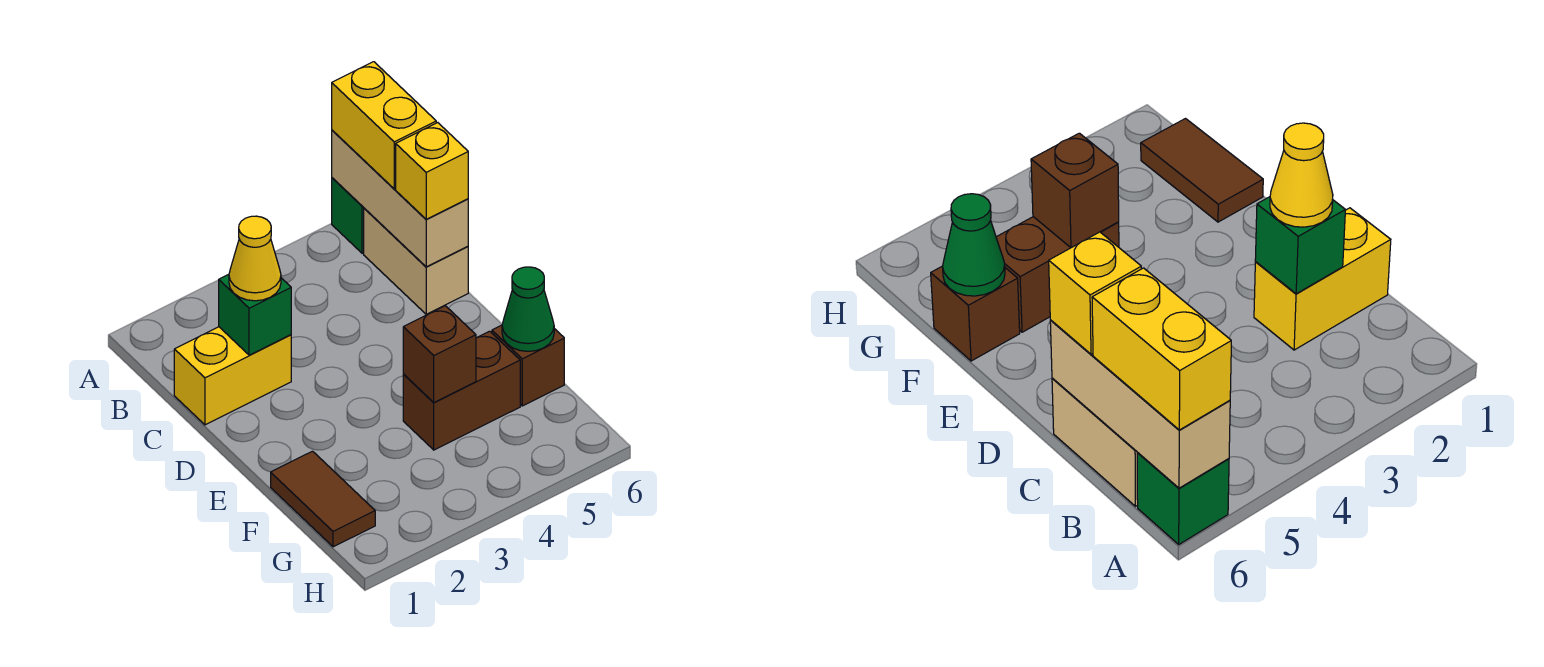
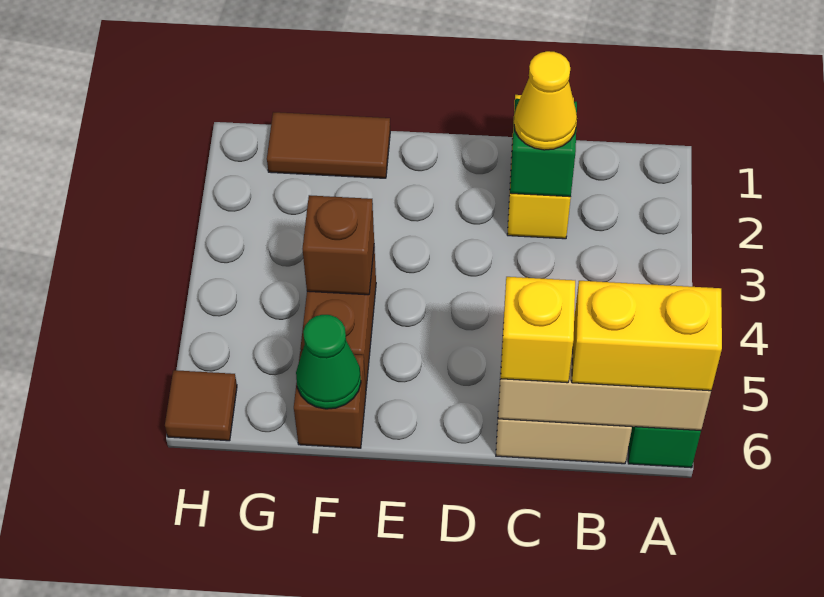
none -> brown 1x1 tile [165,370,237,441]

